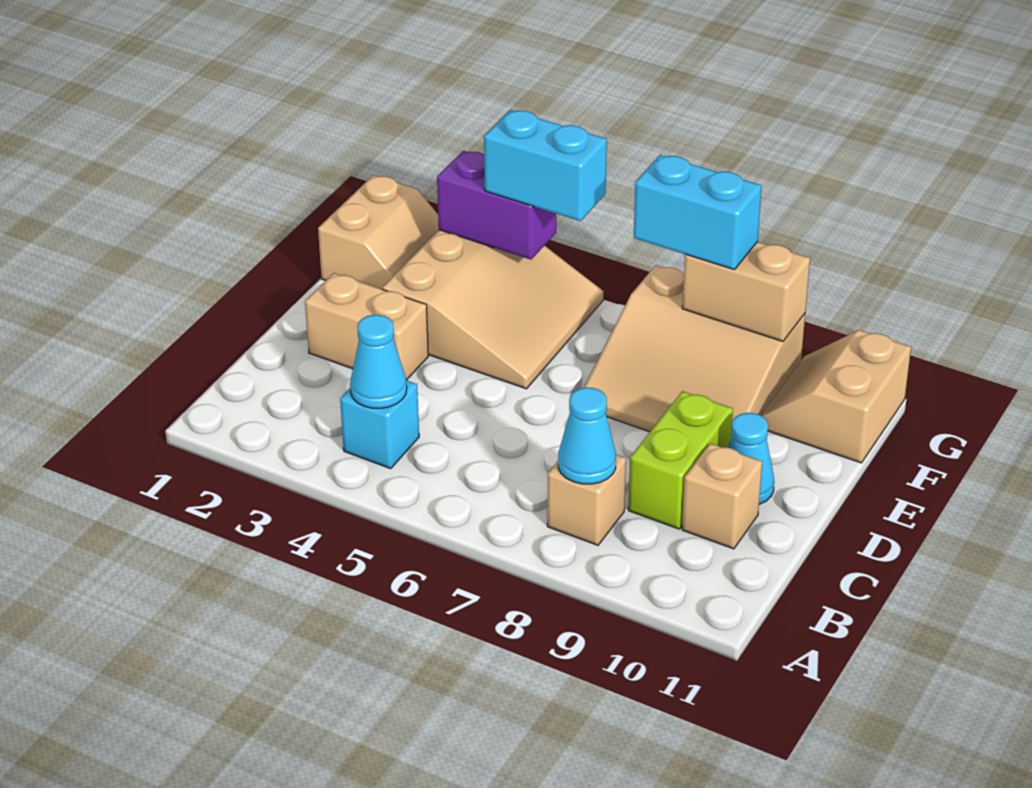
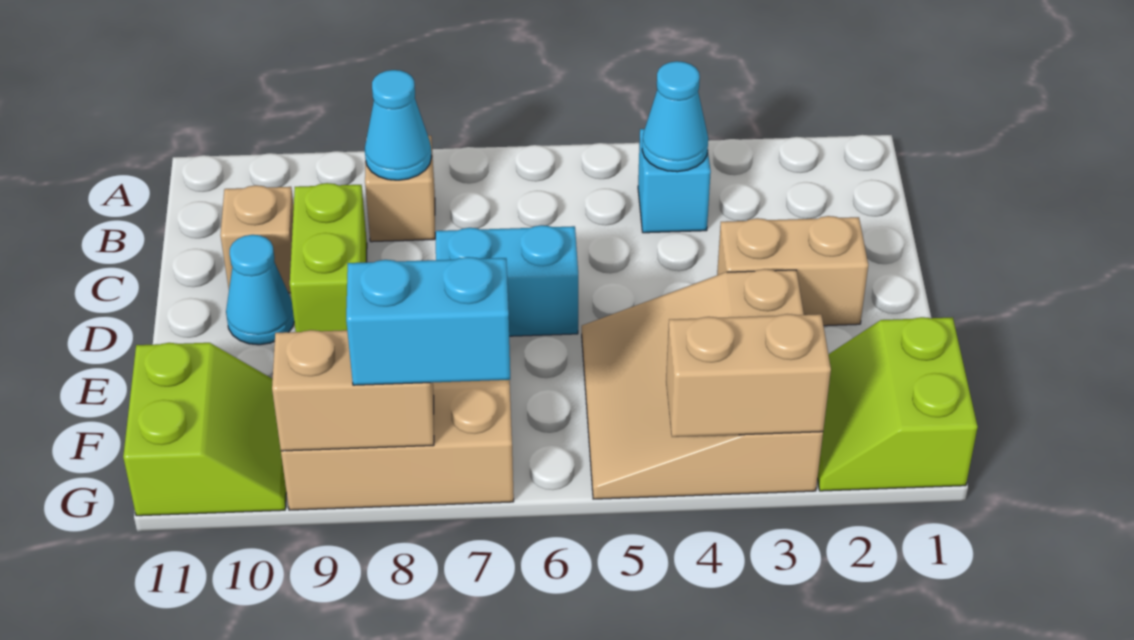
tan 2x2 slope [318,175,439,289] -> lime 2x2 slope [817,317,978,491]
tan 2x2 slope [761,330,911,463] -> lime 2x2 slope [123,343,286,516]
purple 1x2 brick [437,151,556,260] -> tan 1x2 brick [666,314,831,437]
cyan 1x2 brick [484,110,607,221] -> cyan 1x2 brick moved to [436,225,578,336]

